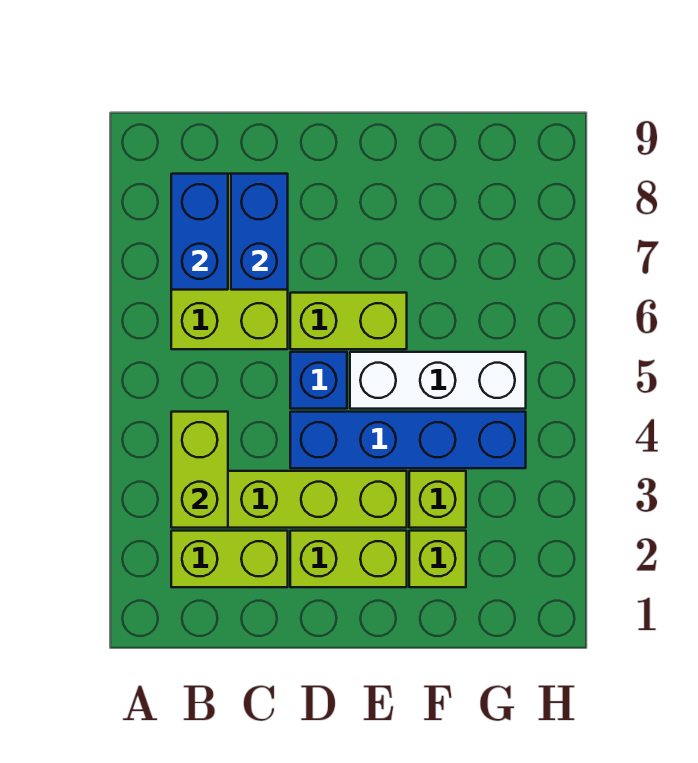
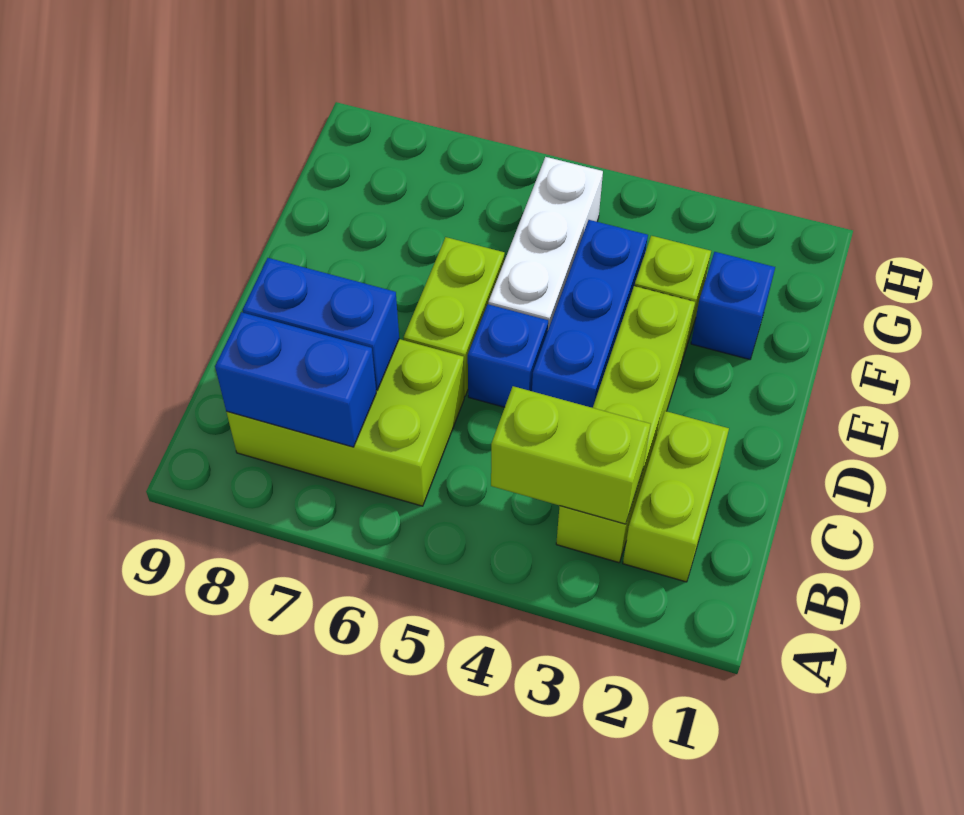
lime 1x2 brick [290,531,407,587] -> none
blue 1x4 brick [290,412,526,468] -> blue 1x3 brick [532,220,648,408]
lime 1x1 brick [409,531,466,587] -> blue 1x1 brick [691,252,775,360]

